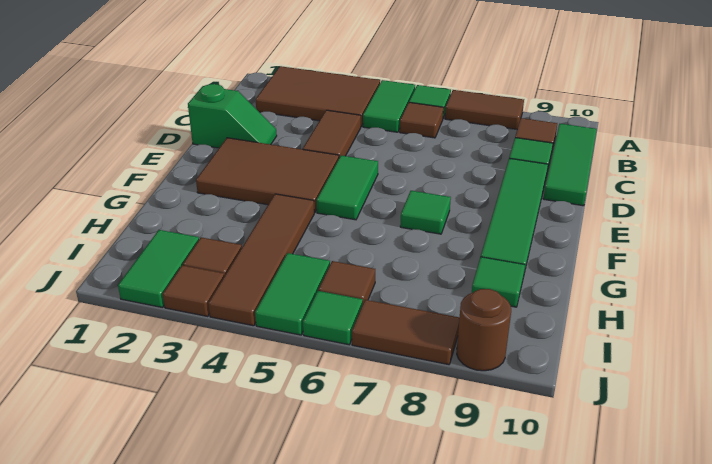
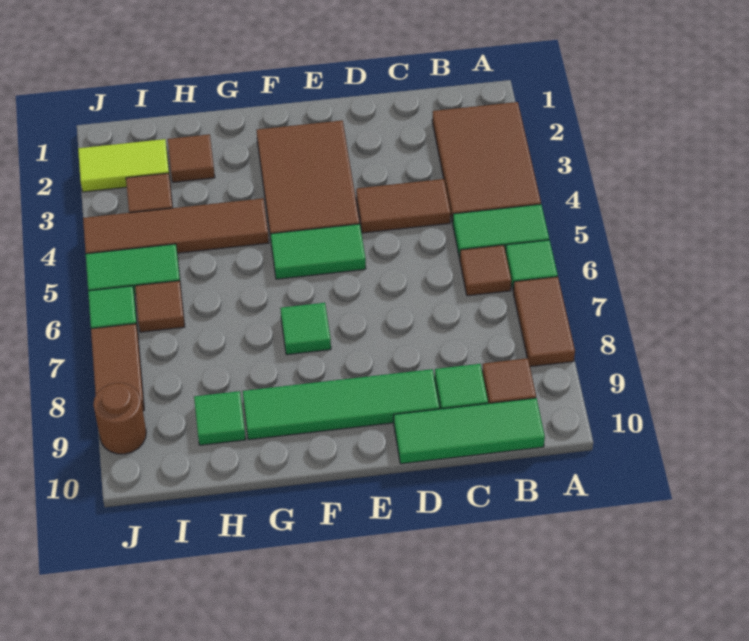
green 1x2 slope [188,84,277,148] -> none
green 1x2 tile [118,230,199,308] -> lime 1x2 tile [78,139,170,192]
brown 1x1 tile [163,265,224,317] -> brown 1x1 tile moved to [168,134,215,182]

